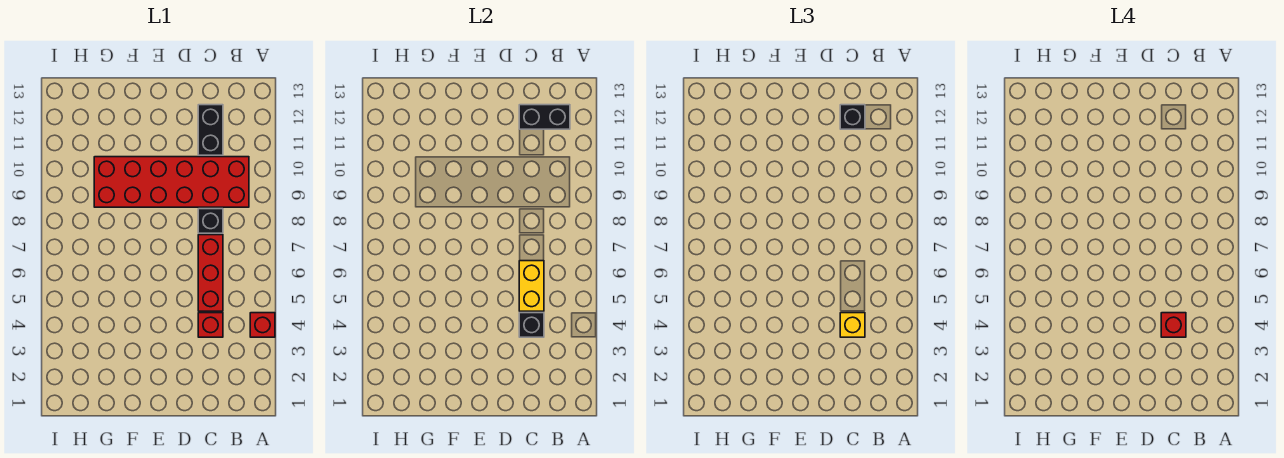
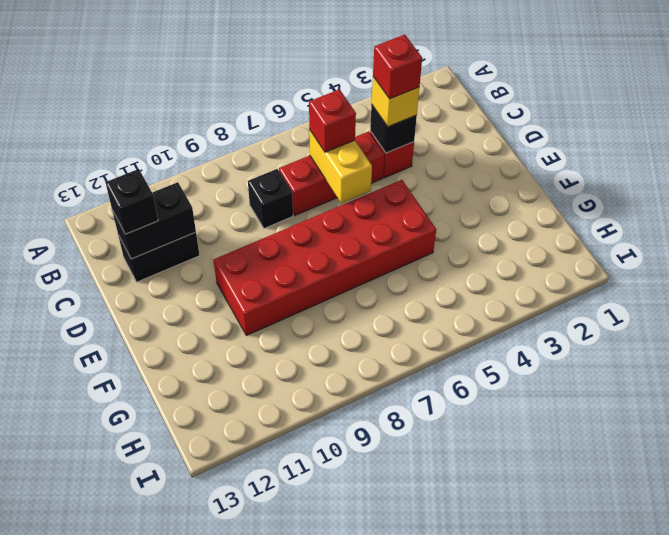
red 1x1 brick [250,313,275,337] -> red 1x1 brick moved to [309,89,356,152]
red 2x6 brick [94,157,249,207] -> red 2x6 brick turned to [213,180,436,336]
black 1x2 brick [519,105,570,129] -> black 1x2 brick turned to [112,182,196,259]
yellow 1x2 brick [519,261,544,311] -> yellow 1x2 brick turned to [309,129,372,203]

